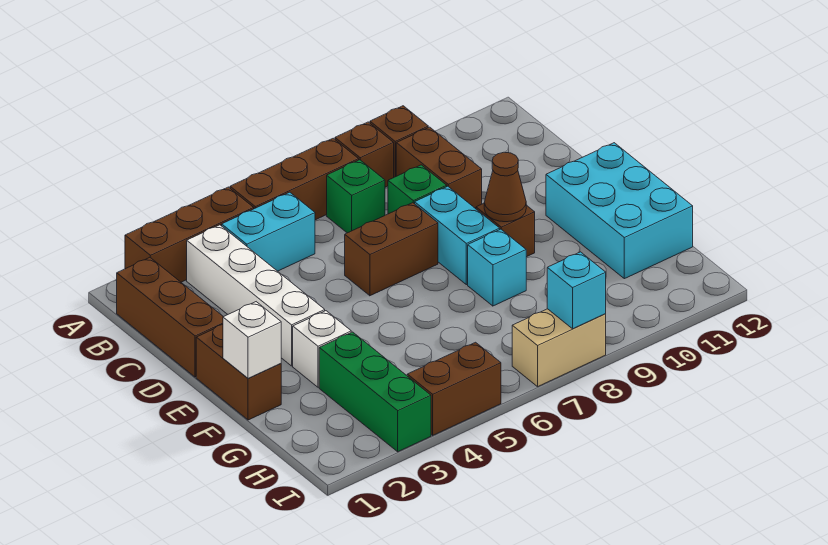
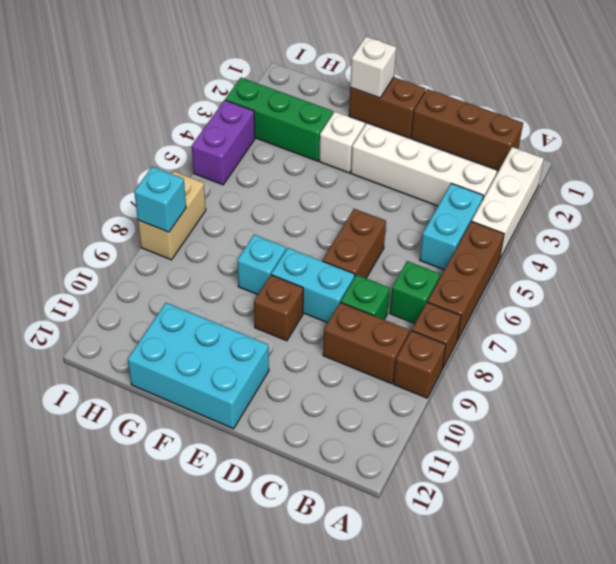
brown 1x3 brick [125,187,254,282] -> white 1x3 brick [472,147,544,259]
brown 1x1 cone [484,152,526,222] -> none
brown 1x2 brick [407,342,501,435] -> purple 1x2 brick [192,100,255,185]

